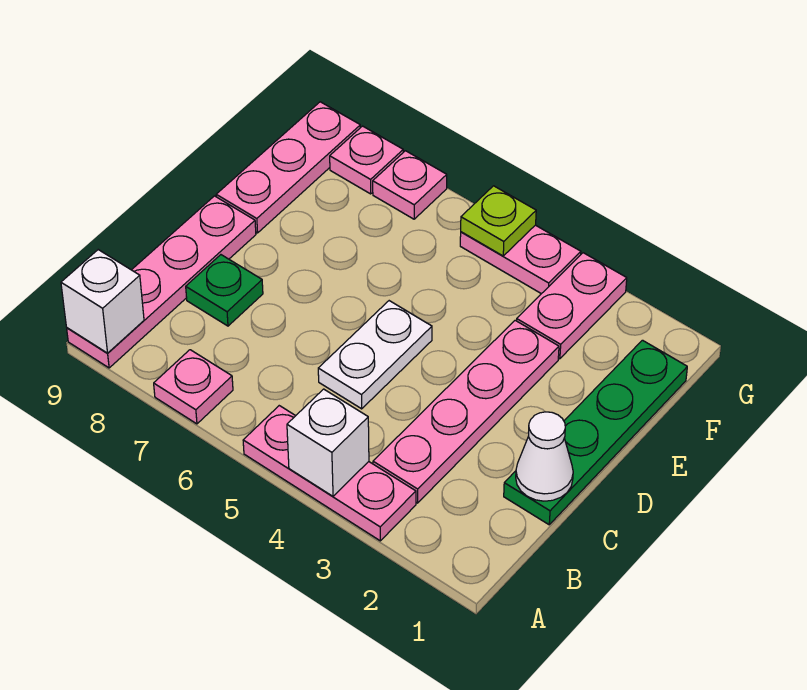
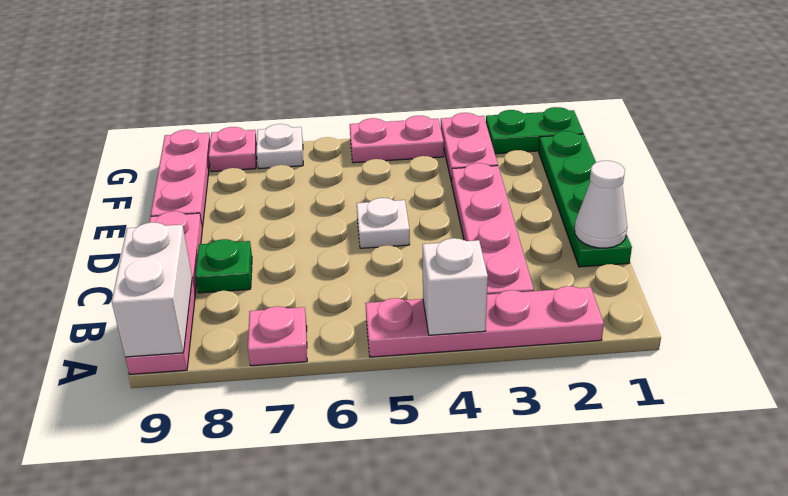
pink 1x3 plate [243,406,416,541] -> pink 1x4 plate [365,286,604,357]
white 1x1 brick [61,250,144,353] -> white 1x2 brick [112,222,192,357]
white 1x2 plate [318,301,432,409] -> white 1x1 plate [357,198,410,248]
none -> green 1x2 plate [486,107,583,154]
lime 1x1 plate [461,186,536,256] -> none
pink 1x1 plate [373,151,447,219] -> white 1x1 plate [257,124,303,169]

